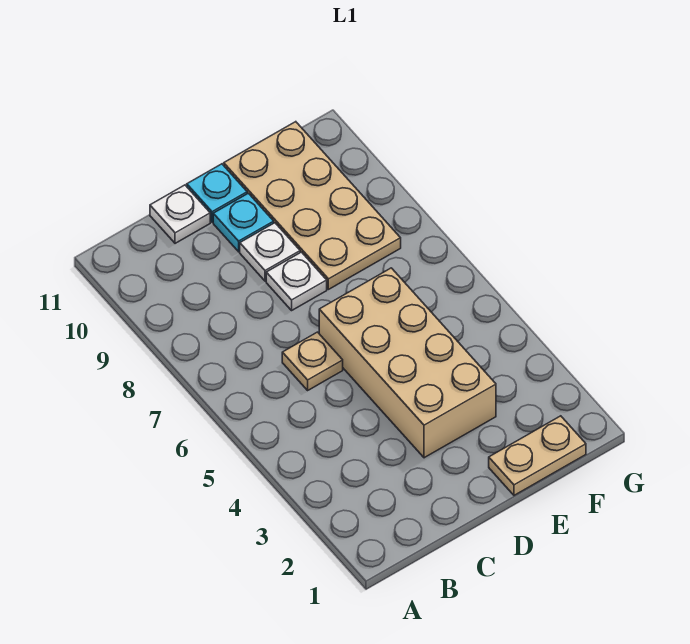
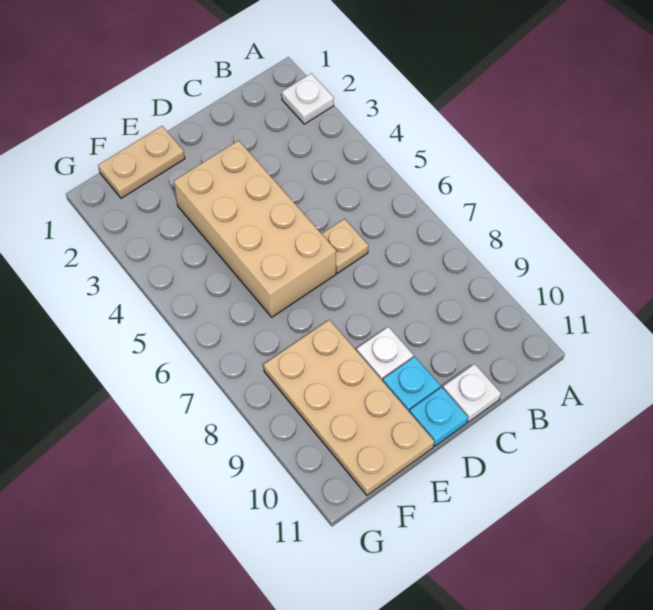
white 1x1 plate [266,252,327,310] -> white 1x1 plate moved to [282,73,334,124]

